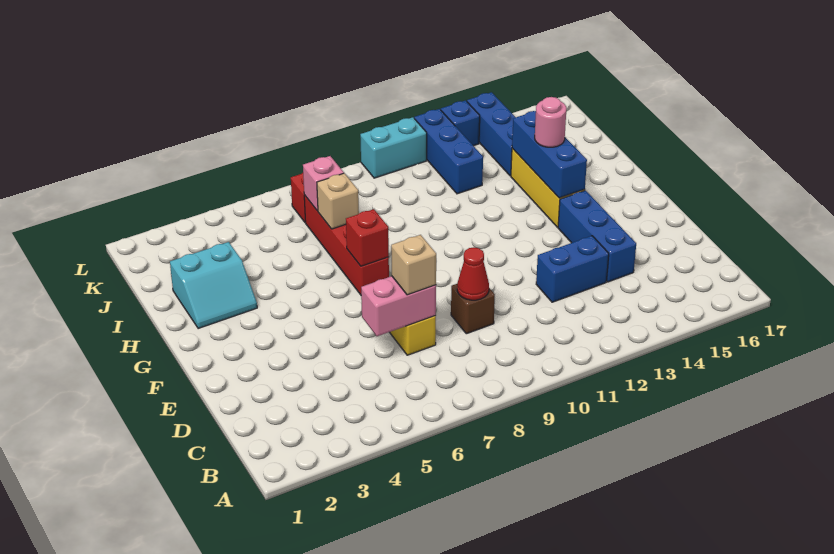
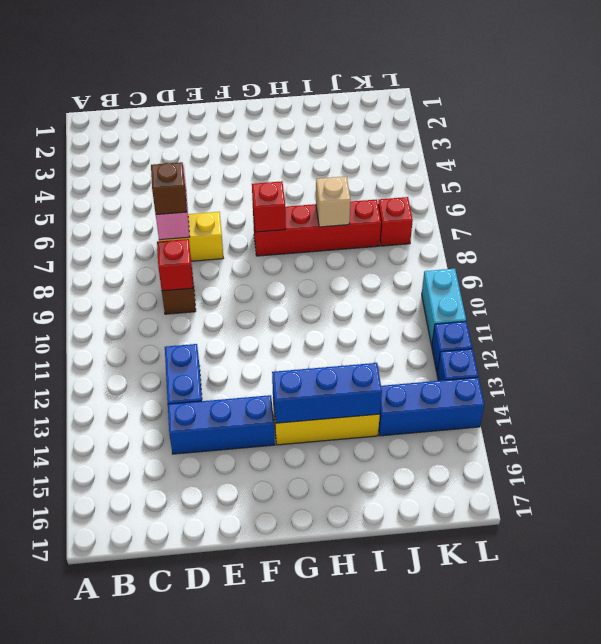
tan 1x1 brick [391,235,436,295] -> brown 1x1 brick [151,162,187,215]
red 1x1 cone [457,247,489,300] -> red 1x1 brick [157,239,193,291]
cyan 2x2 slope [170,242,257,329] -> none
pink 1x1 round brick [535,97,566,147] -> none
pink 1x1 brick [303,156,344,211] -> none
blue 1x3 brick [414,109,483,194] -> blue 1x1 brick [432,321,472,372]

